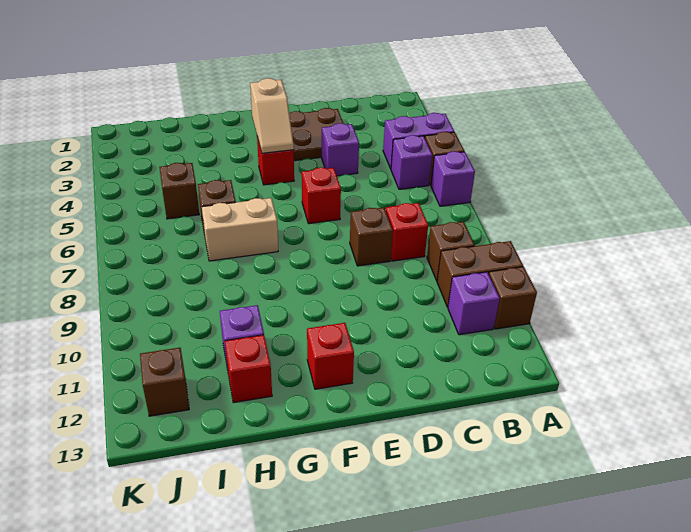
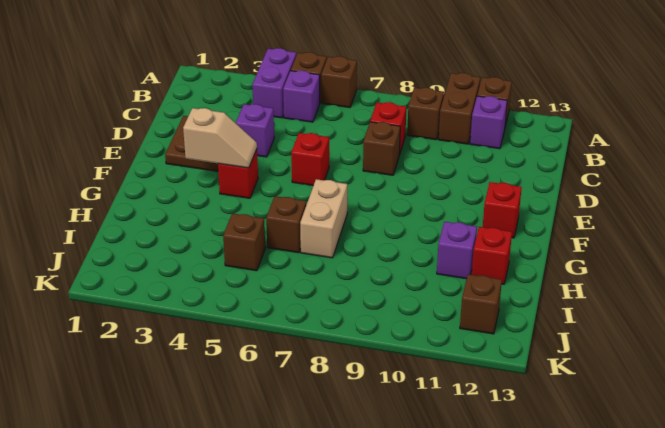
purple 1x1 brick [431,151,475,206] -> brown 1x1 brick [321,56,357,107]

